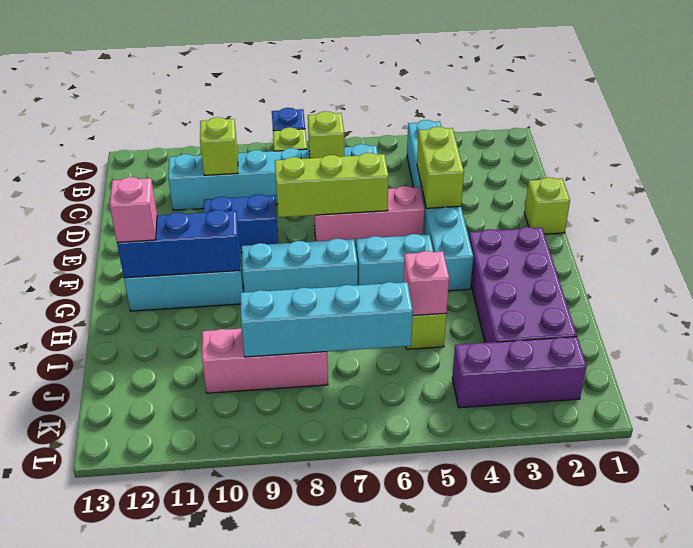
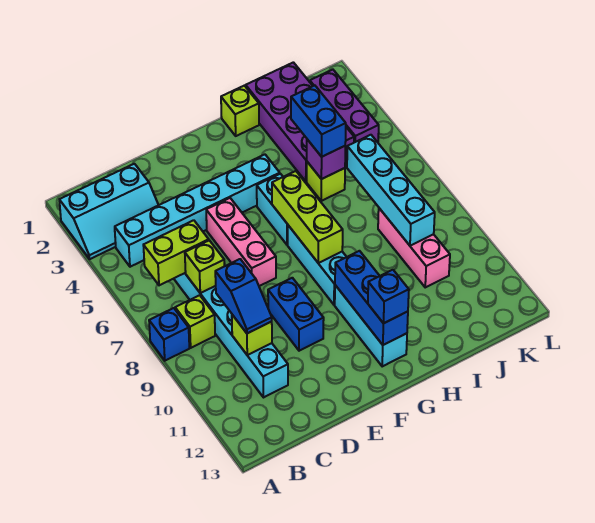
none -> cyan 2x3 slope [59,164,158,259]
none -> blue 1x2 slope [215,259,272,333]
lime 1x2 brick [417,127,464,208] -> lime 1x2 brick moved to [143,220,209,285]
lime 1x1 brick [524,177,570,234] -> lime 1x1 brick moved to [221,86,259,136]
lime 1x3 brick [275,153,389,217] -> lime 1x3 brick moved to [272,171,343,263]
purple 2x4 brick [469,227,577,343] -> purple 2x4 brick turned to [246,62,354,181]
pink 1x1 brick [110,177,157,242] -> blue 1x1 brick [368,270,409,323]
none -> blue 1x2 brick [291,85,346,157]
pink 1x1 brick [403,251,449,316] -> purple 1x1 brick [307,139,345,179]

